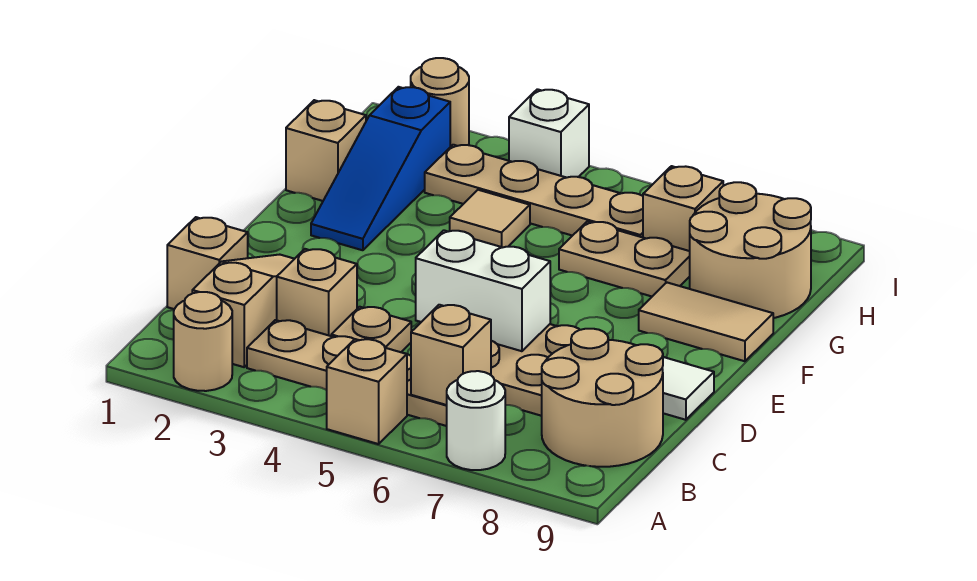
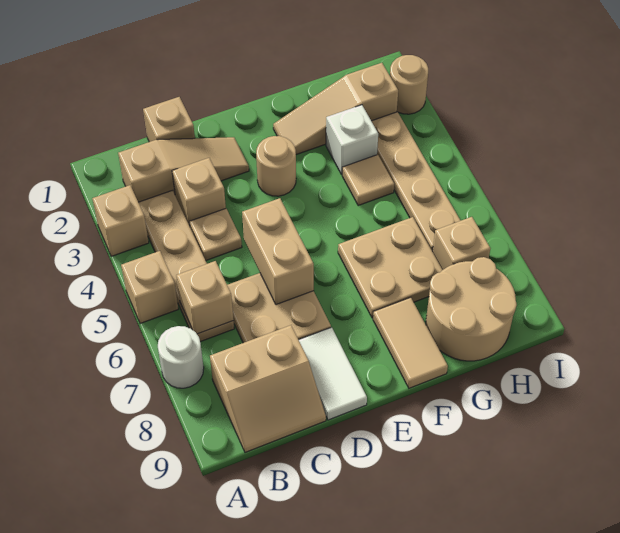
tan 1x1 round brick [174,292,232,391] -> tan 1x1 round brick moved to [256,136,296,196]
tan 2x2 round brick [542,329,663,467] -> tan 2x2 slope [210,325,326,452]
white 1x2 brick [416,230,550,351] -> tan 1x2 brick [242,198,314,305]
blue 1x3 slope [311,87,450,250] -> tan 1x3 slope [273,63,398,155]
tan 1x1 brick [286,100,366,201] -> tan 1x1 brick moved to [92,185,149,256]
tan 1x2 plate [559,221,690,296] -> tan 2x2 plate [338,217,442,318]
white 1x1 brick [509,89,589,178] -> white 1x1 brick moved to [326,105,378,175]

